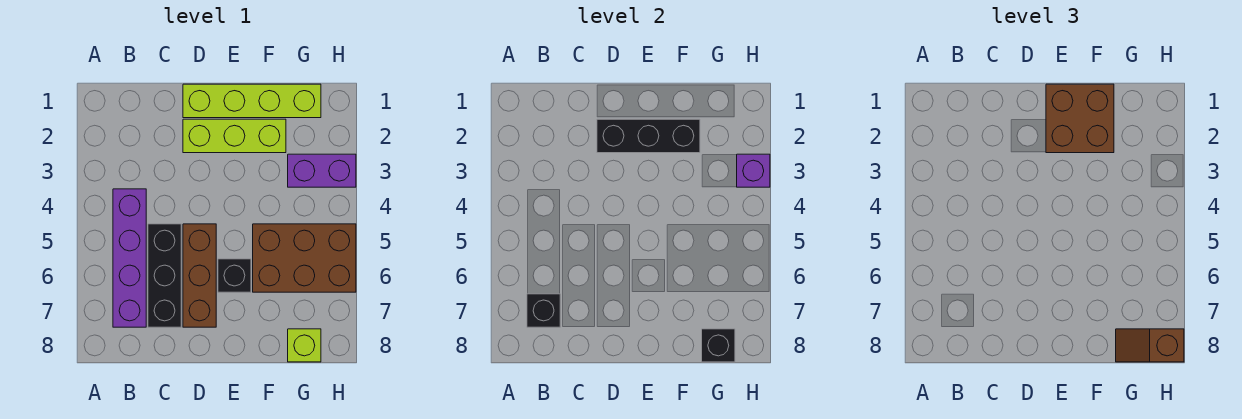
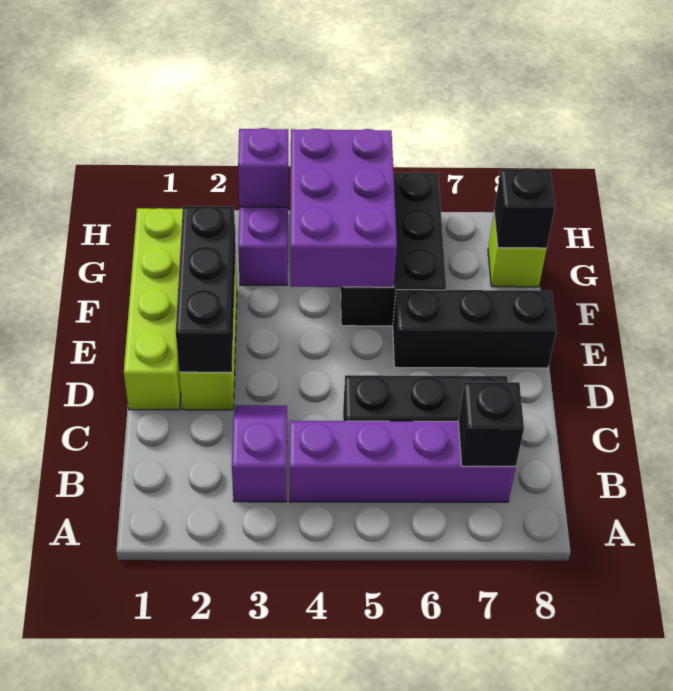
none -> purple 1x2 slope [232,405,287,502]
brown 1x3 brick [183,224,216,327] -> none
brown 2x2 brick [1046,84,1114,153] -> none
black 1x1 brick [218,259,251,292] -> black 1x3 brick [393,290,557,368]
none -> purple 2x3 brick [290,128,397,287]
brown 2x3 brick [253,224,356,292] -> black 2x3 brick [341,172,446,326]
brown 1x2 slope [1116,329,1184,362] -> none

